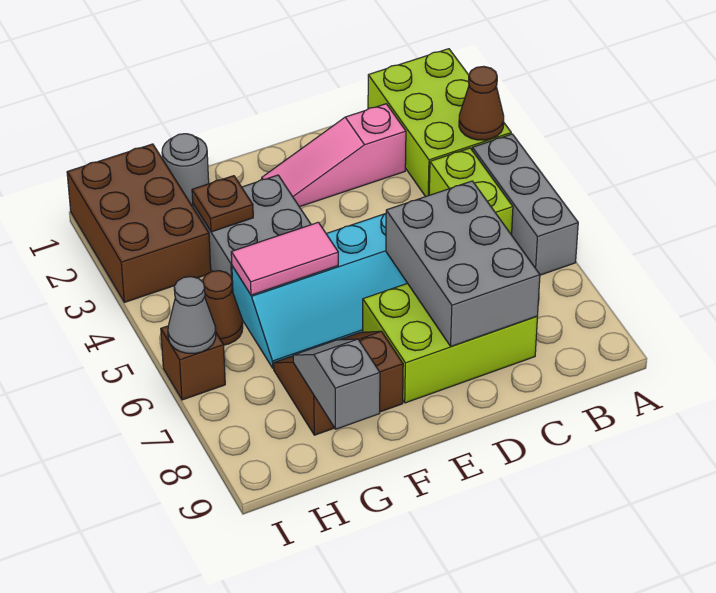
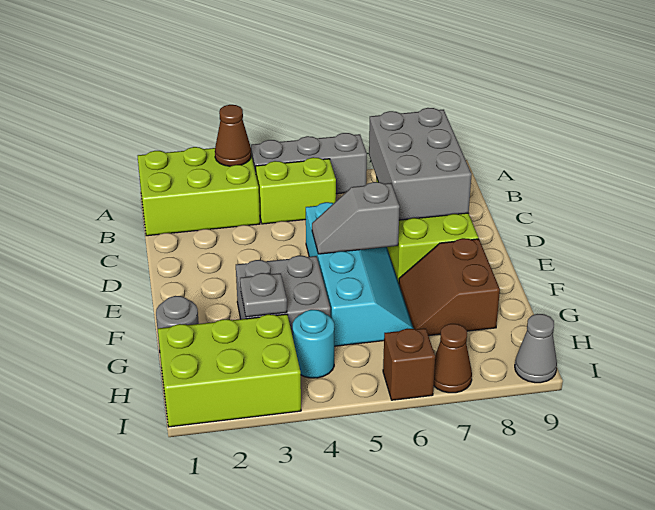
pink 1x3 slope [262,104,406,207] -> none
grey 2x3 brick [386,181,540,346] -> grey 2x3 brick turned to [369,108,472,220]
pink 1x2 tile [231,222,338,295] -> none
brown 1x1 plate [192,176,253,232] -> grey 1x1 plate [240,273,287,317]
grey 1x2 slope [293,339,380,429] -> grey 1x2 slope moved to [312,182,400,254]
brown 2x3 brick [67,144,211,302] -> lime 2x3 brick [158,314,301,427]
none -> cyan 1x1 round brick [293,310,334,378]
brown 1x1 cone [203,271,243,345] -> brown 1x1 cone moved to [434,324,472,393]
grey 1x1 cone [168,277,216,353] -> grey 1x1 cone moved to [515,314,557,383]

